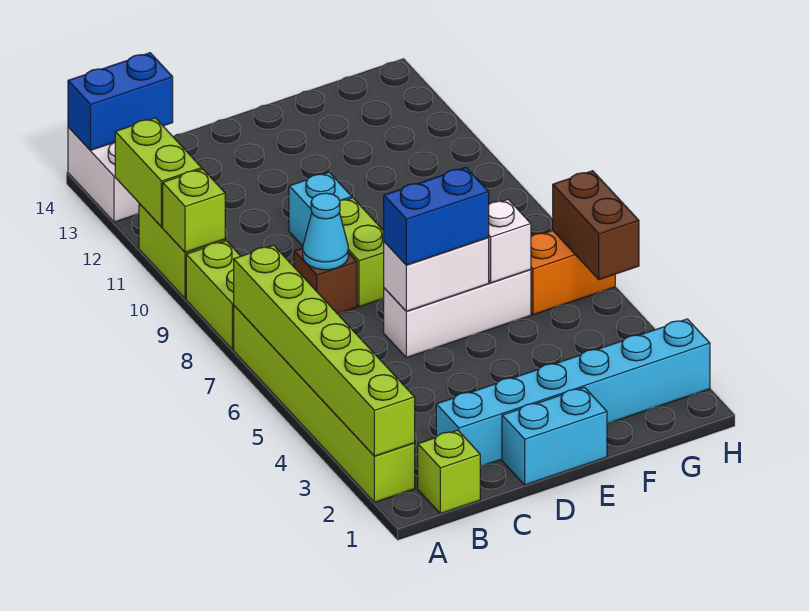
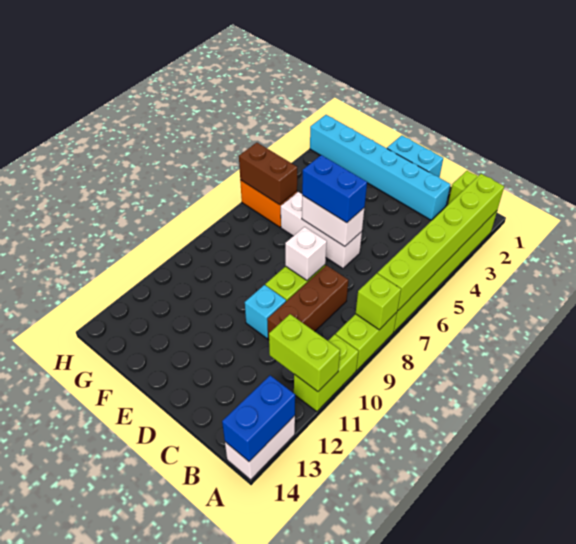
lime 1x1 brick [163,169,225,252] -> lime 1x1 brick moved to [356,273,401,330]
lime 1x2 brick [115,118,202,227] -> lime 1x2 brick turned to [269,314,340,392]
blue 1x2 brick [68,53,173,150] -> blue 1x2 brick turned to [222,376,295,461]
brown 1x1 brick [294,248,357,314] -> brown 1x3 brick [267,265,348,340]
cyan 1x1 cone [303,193,348,270] -> none
white 1x1 brick [488,199,531,283] -> white 1x1 brick moved to [285,227,327,280]
brown 1x2 brick [553,171,639,280] -> brown 1x2 brick turned to [239,143,297,205]

